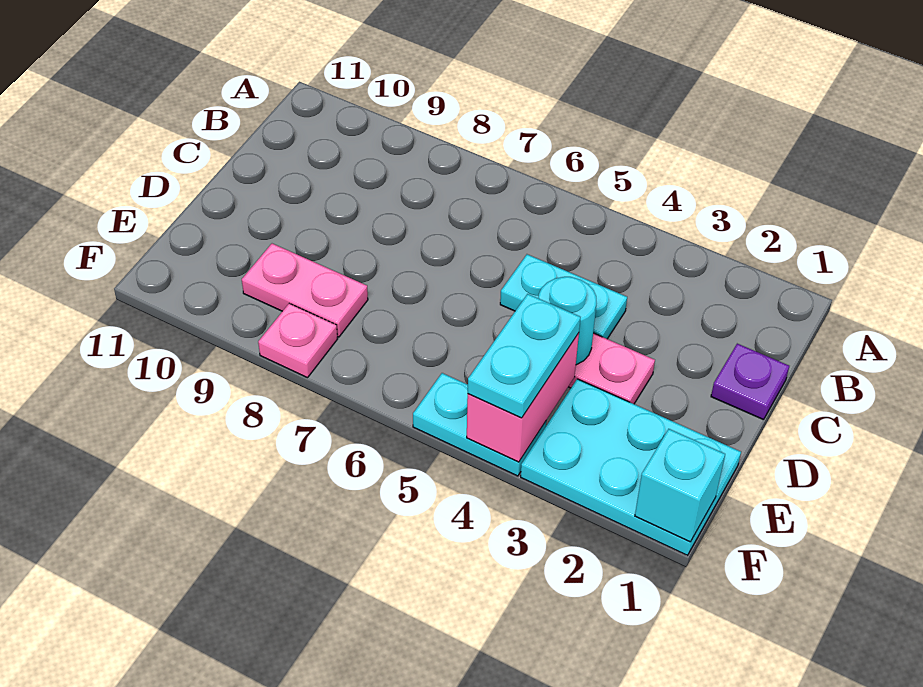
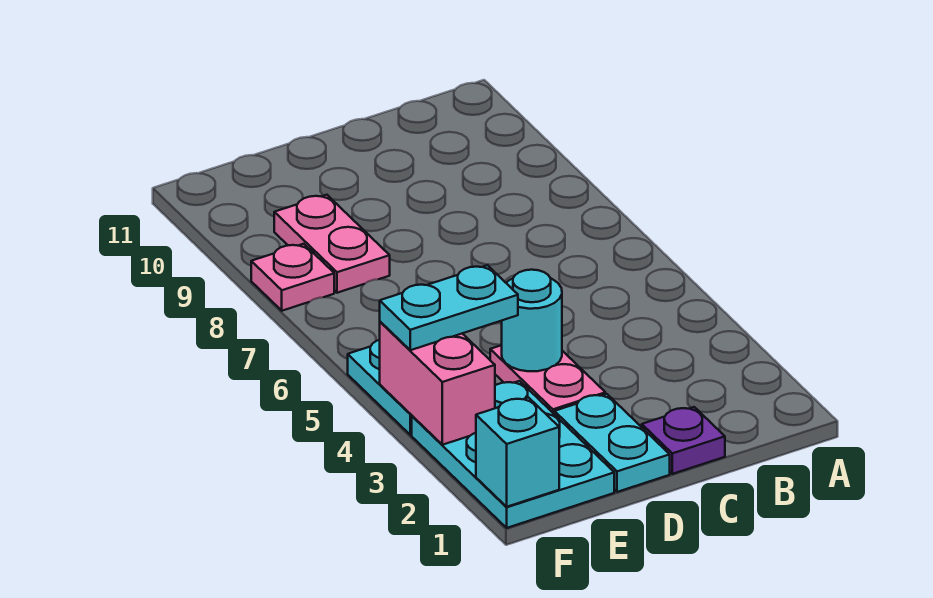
cyan 1x2 plate [500,254,627,339] -> cyan 1x2 plate moved to [554,394,670,492]
pink 1x2 brick [467,333,579,462] -> pink 1x2 brick turned to [380,322,495,445]

